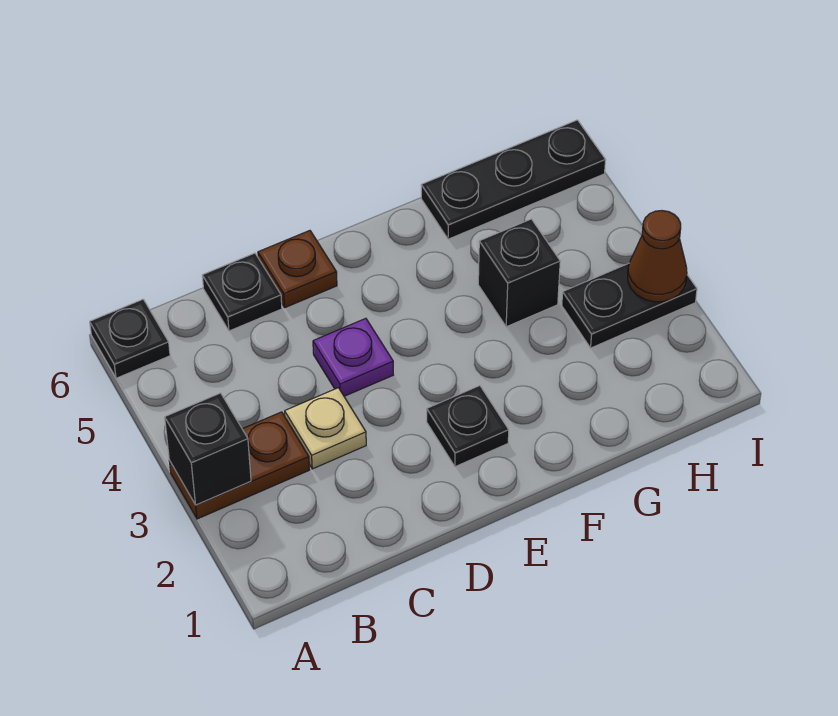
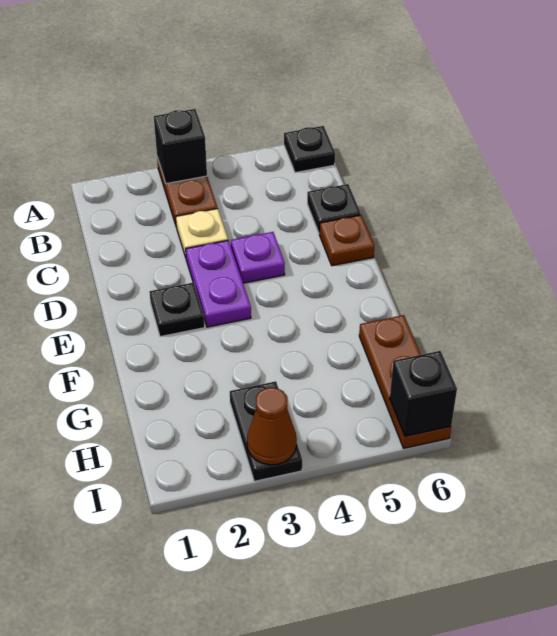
none -> purple 1x2 plate [186,240,251,327]
black 1x1 brick [478,219,560,327] -> black 1x1 brick moved to [390,351,457,436]
black 1x3 plate [421,120,606,239] -> brown 1x3 plate [359,315,451,448]

